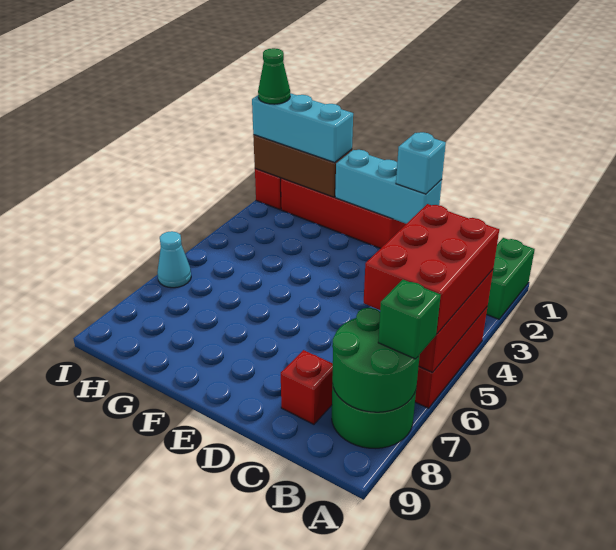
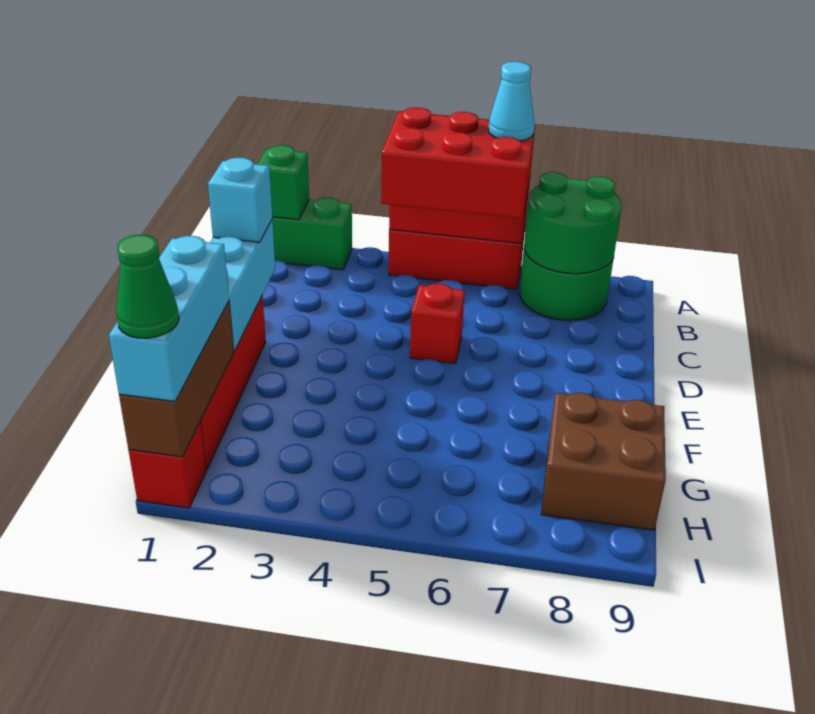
green 1x1 brick [378,280,441,359] -> green 1x1 brick moved to [257,145,309,220]
red 1x1 brick [281,350,333,424] -> red 1x1 brick moved to [410,283,465,364]
none -> brown 2x2 brick [541,393,666,530]
cyan 1x1 cone [157,231,191,288] -> cyan 1x1 cone moved to [488,62,535,141]

